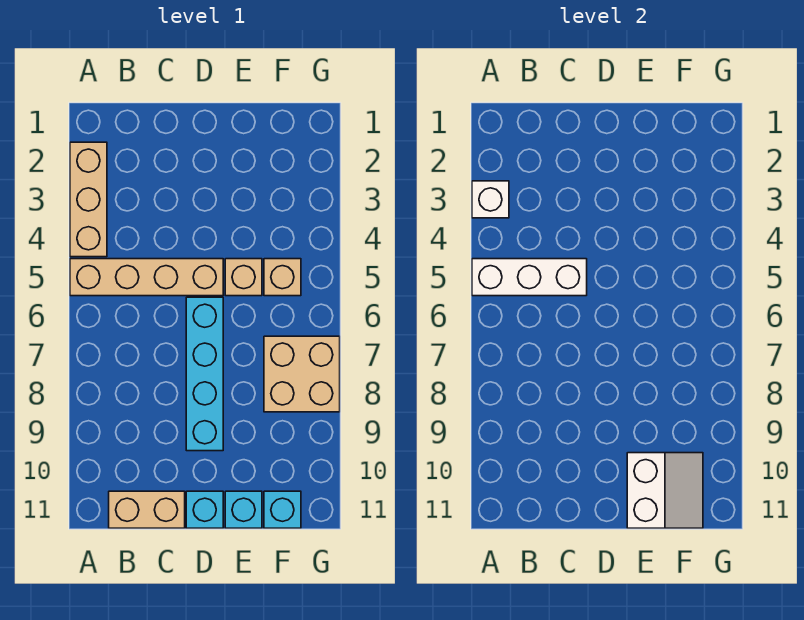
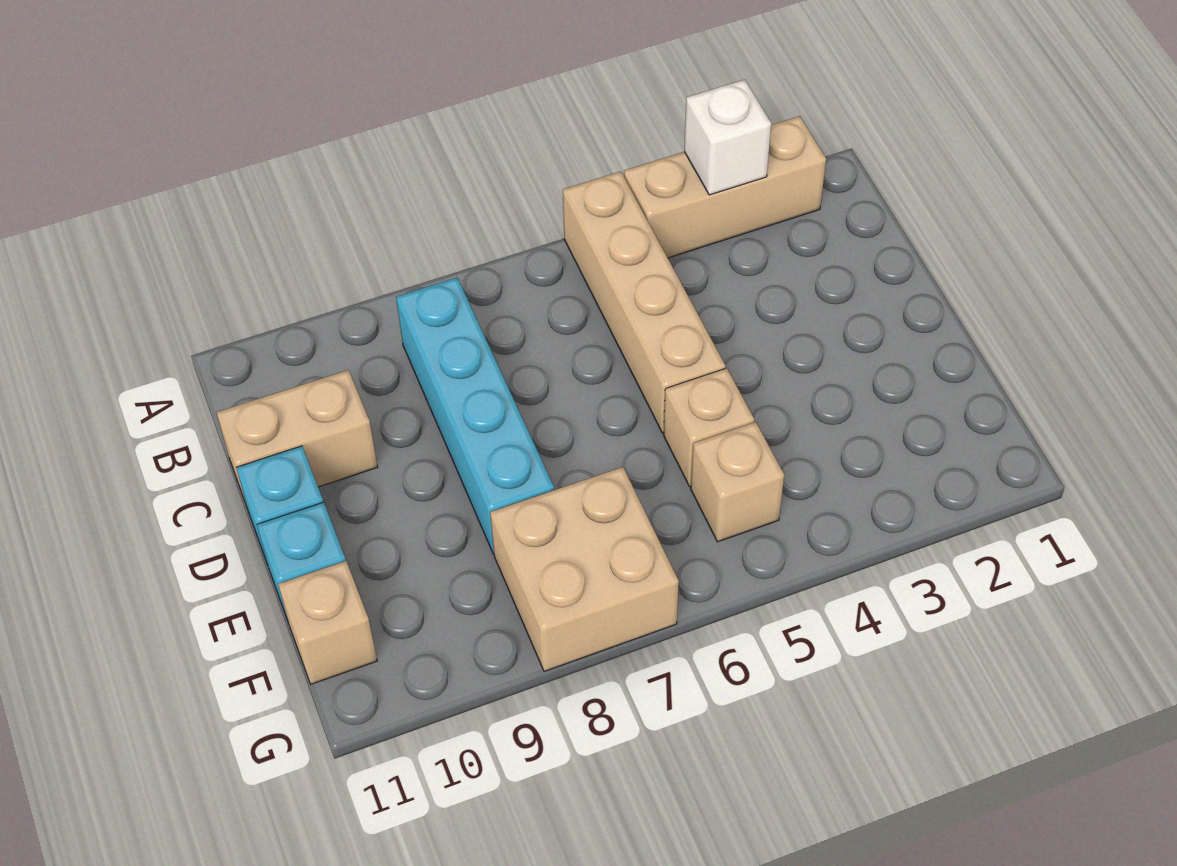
white 1x3 brick [472,259,587,296] -> none
tan 1x2 brick [109,491,185,528] -> tan 1x2 brick turned to [217,370,378,506]
cyan 1x4 brick [186,297,223,451] -> cyan 1x4 brick turned to [396,278,554,554]
white 2x2 slope [627,453,703,528] -> none
cyan 1x1 brick [264,491,301,528] -> tan 1x1 brick [278,561,377,684]

